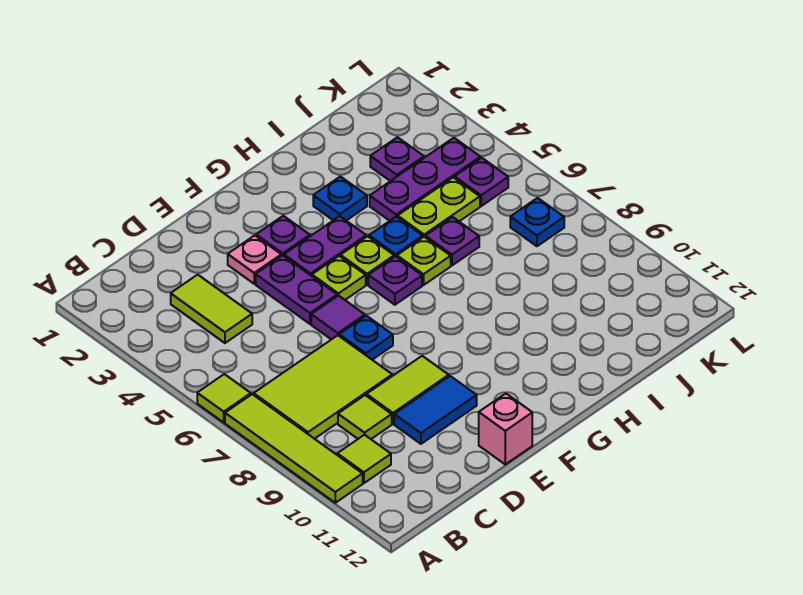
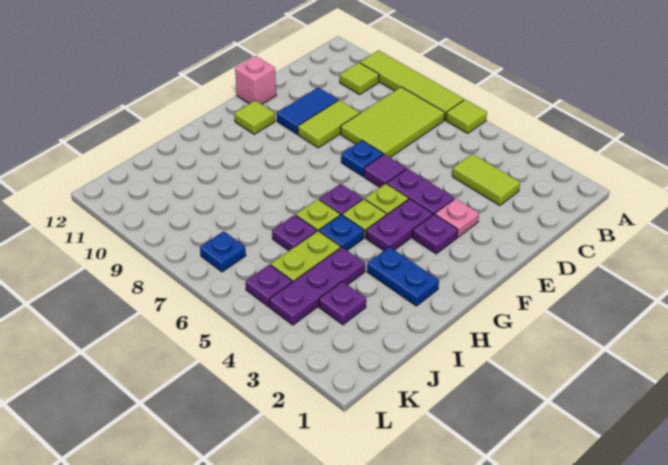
lime 1x1 tile [338,395,392,439] -> lime 1x1 tile moved to [234,100,275,134]
blue 1x1 plate [313,177,367,221] -> blue 1x2 plate [367,247,439,306]

